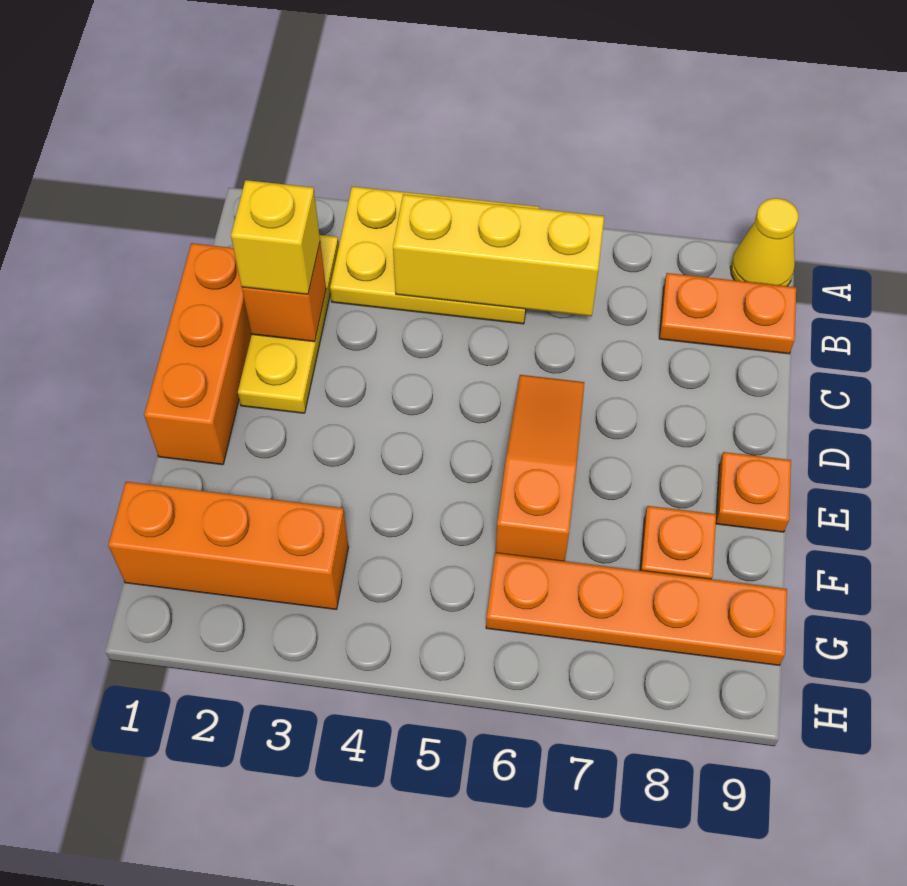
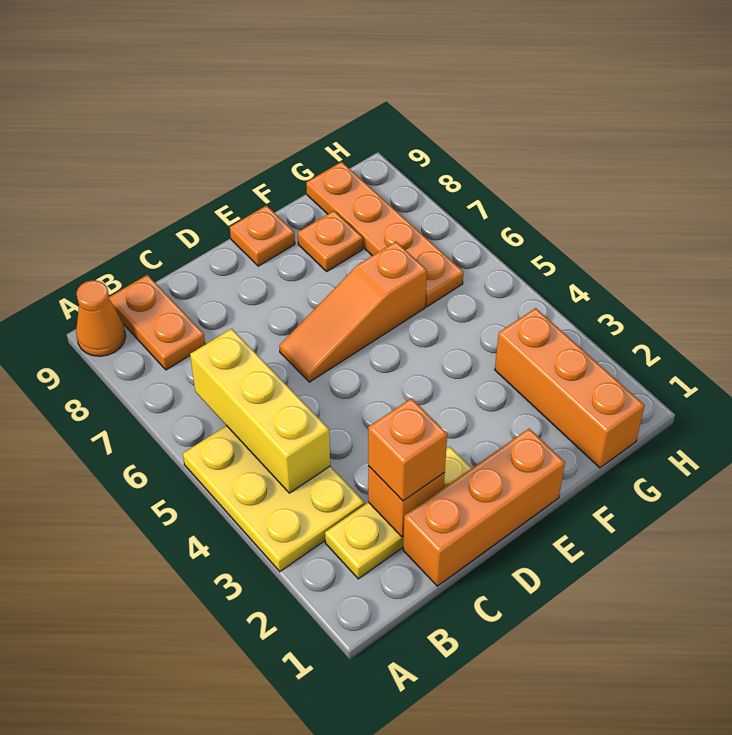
yellow 1x1 cone [730,198,798,286] -> orange 1x1 cone [76,280,126,356]
yellow 1x1 brick [231,180,320,294] -> orange 1x1 brick [368,398,447,501]

